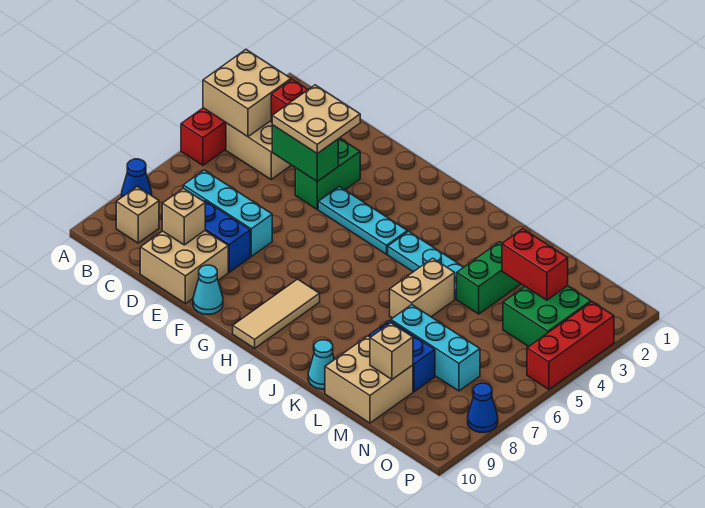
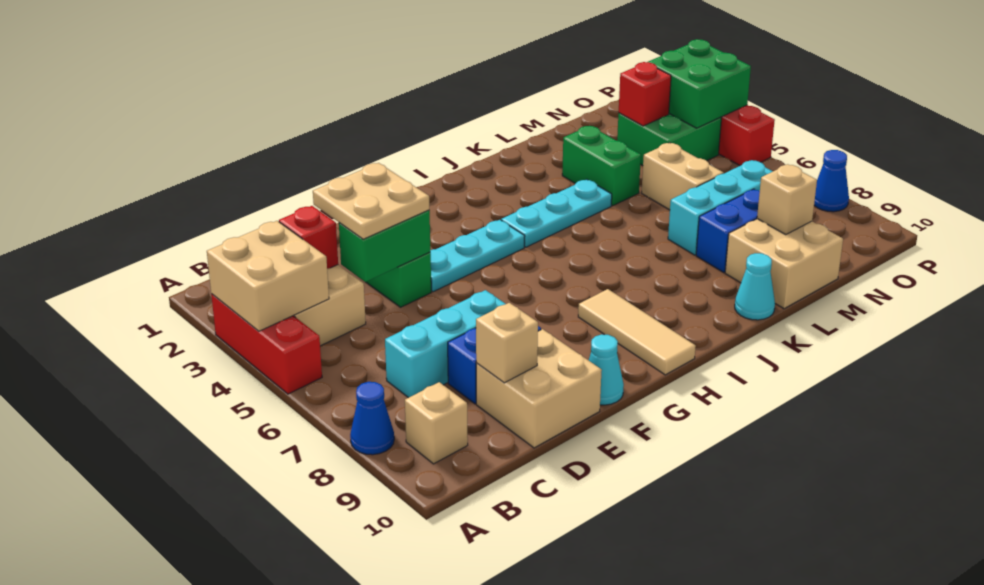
tan 1x2 brick [390,258,455,318] -> tan 1x2 brick moved to [641,143,724,210]
red 1x2 brick [502,229,568,300] -> red 1x1 brick [619,62,671,126]
none -> green 2x2 brick [648,39,751,128]

